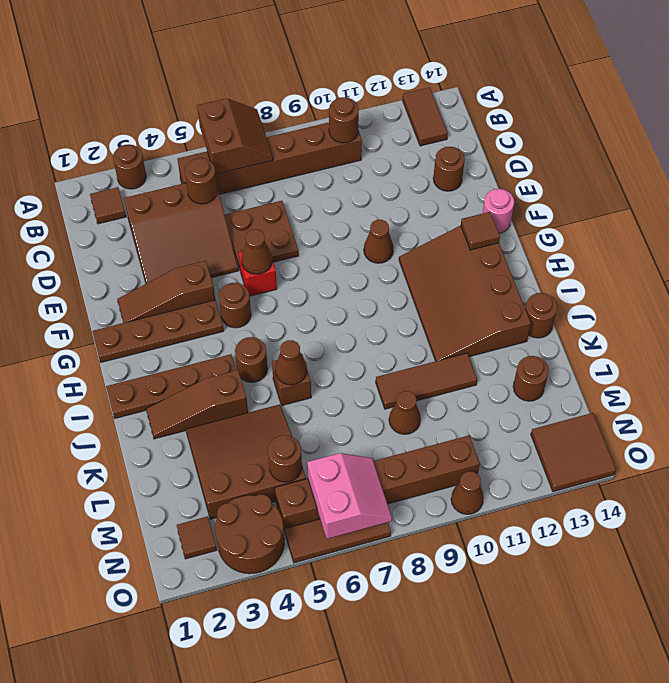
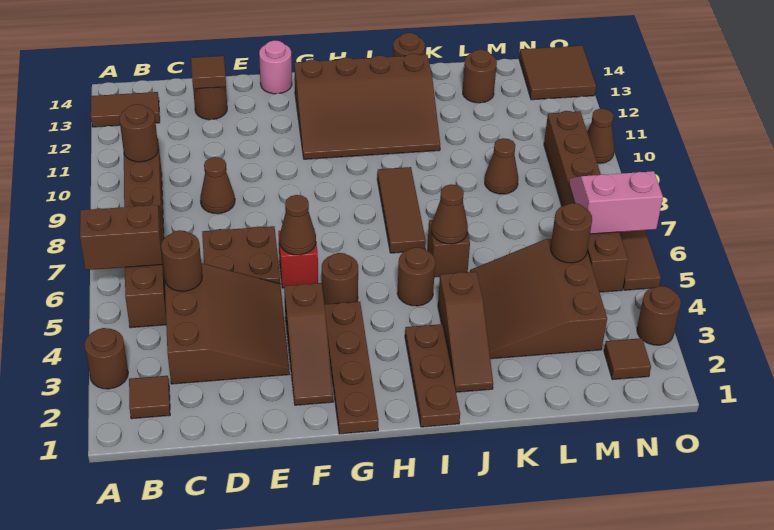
brown 1x1 cone [364,220,393,263] -> brown 1x1 cone moved to [200,157,235,214]
brown 1x1 tile [461,212,500,250] -> brown 1x1 tile moved to [191,56,226,89]
brown 1x4 plate [106,354,236,418] -> brown 1x3 plate [405,324,460,427]
brown 1x3 tile [376,353,477,409] -> brown 1x3 tile moved to [377,167,426,253]
brown 2x2 round brick [215,495,284,574] -> brown 1x1 round brick [637,286,681,345]

